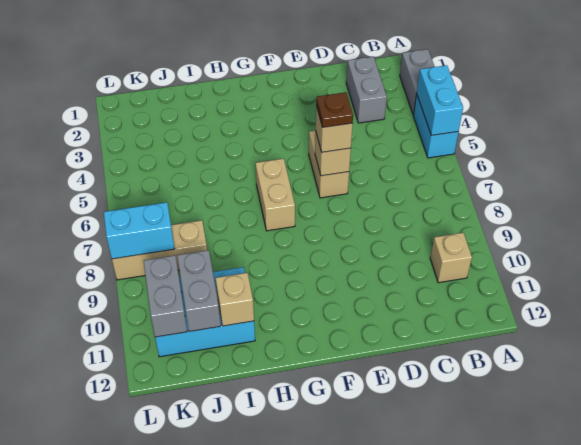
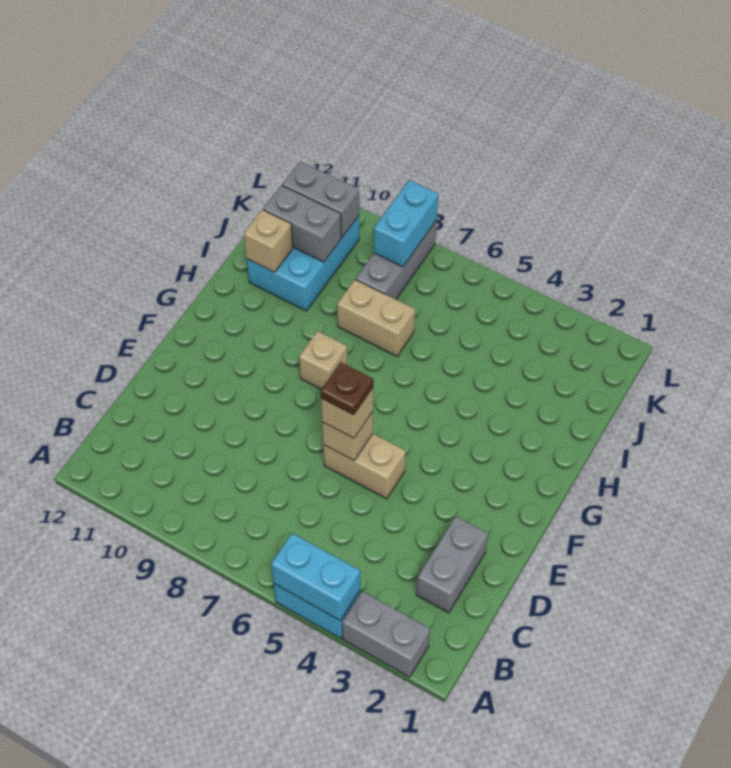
tan 1x1 brick [430,233,472,283] -> tan 1x1 brick moved to [299,331,347,389]
grey 1x2 brick [346,57,387,123] -> grey 1x2 brick turned to [416,516,488,613]
tan 1x2 brick [256,159,295,231] -> tan 1x2 brick moved to [337,280,415,356]
tan 1x3 brick [112,220,207,280] -> grey 1x3 brick [356,220,437,299]

